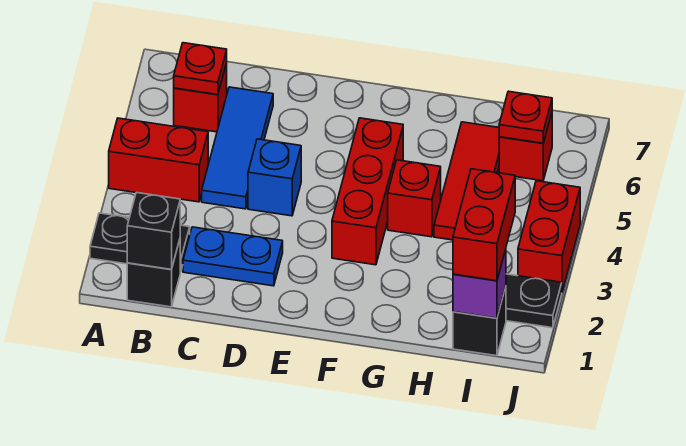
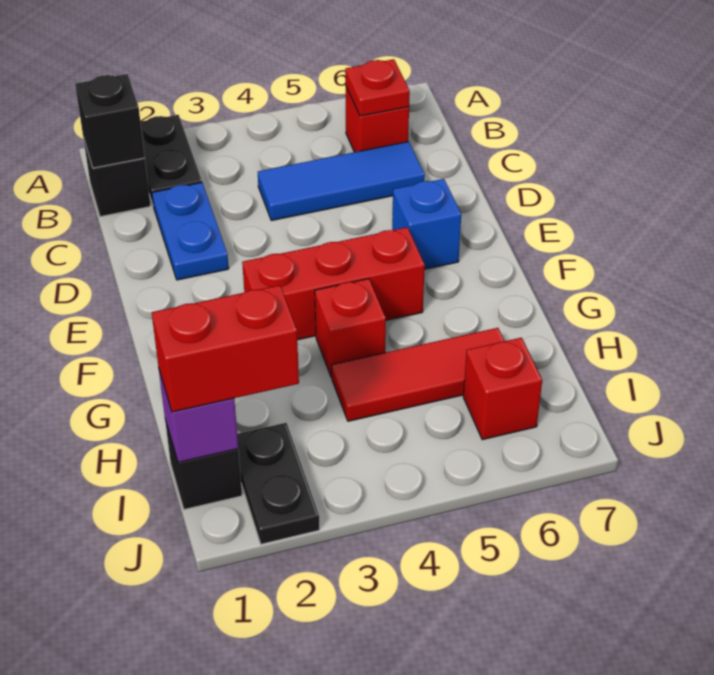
red 1x2 brick [109,118,208,202] -> none
blue 1x1 brick [248,139,301,216] -> blue 1x1 brick moved to [392,179,461,269]
red 1x1 plate [499,91,552,143] -> none
red 1x2 brick [518,181,580,291] -> none

